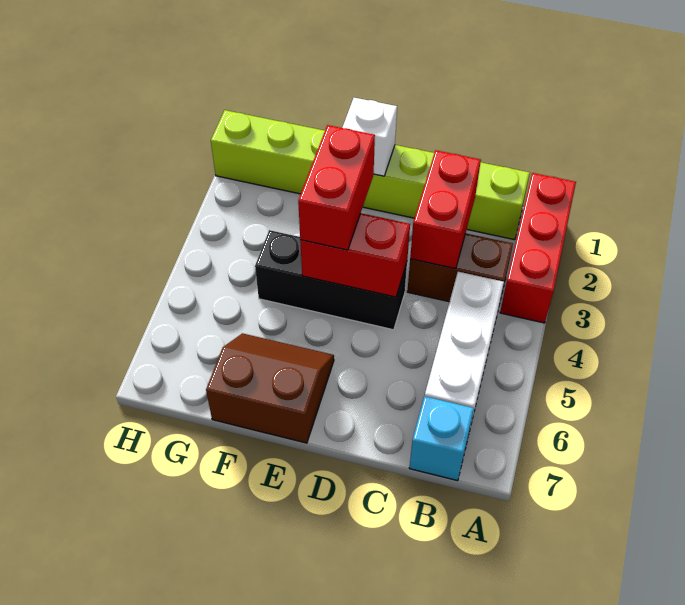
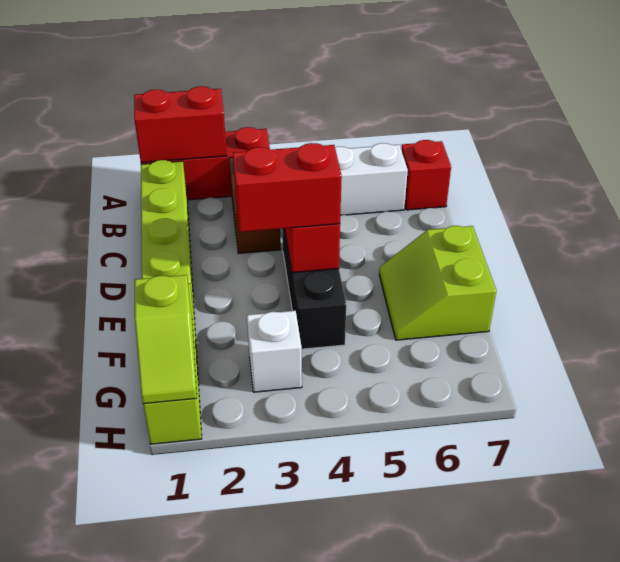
cyan 1x1 brick [409,396,474,481] -> red 1x1 brick [401,140,451,210]
red 1x2 brick [410,150,481,269] -> red 1x2 brick moved to [134,86,227,162]
white 1x1 brick [342,98,397,176] -> white 1x1 brick moved to [247,311,302,392]
brown 2x2 slope [206,333,334,443] -> lime 2x2 slope [379,226,496,340]
none -> lime 1x2 slope [135,275,197,404]

